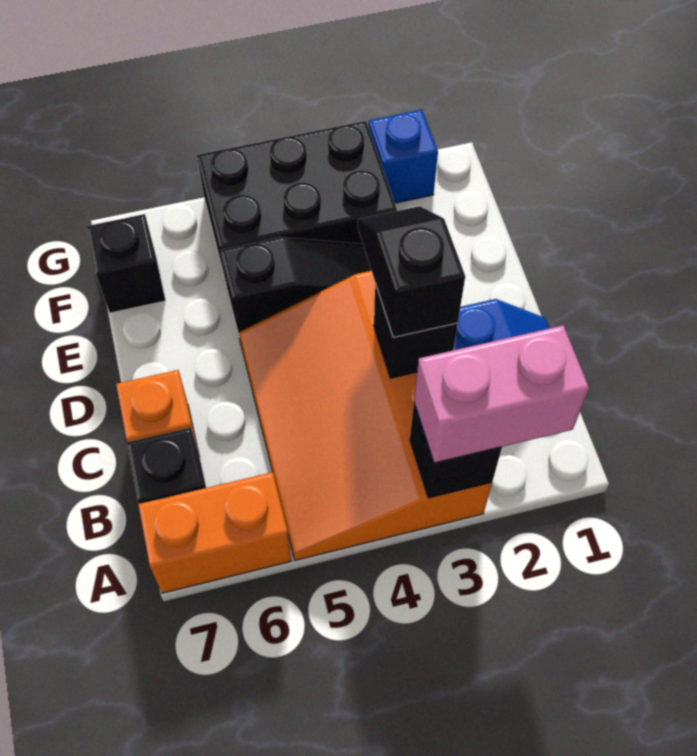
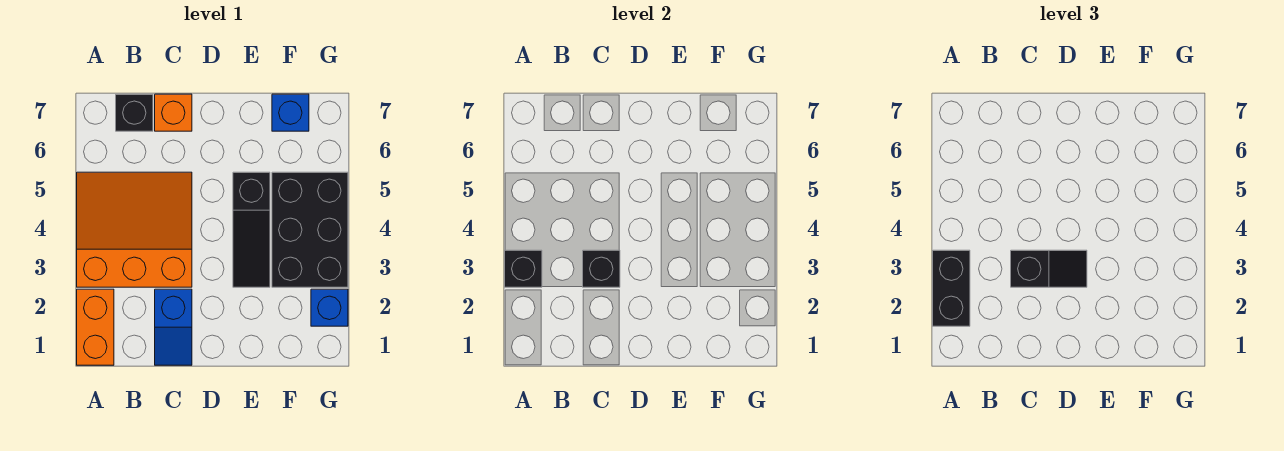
pink 1x2 brick [414,326,589,463] -> black 1x2 brick [933,250,970,326]
orange 3x4 slope [239,271,492,560] -> orange 3x3 slope [77,172,192,287]
orange 1x2 brick [138,472,291,593] -> orange 1x2 brick moved to [77,289,114,365]
black 1x1 brick [87,214,166,313] -> blue 1x1 brick [272,94,309,131]

